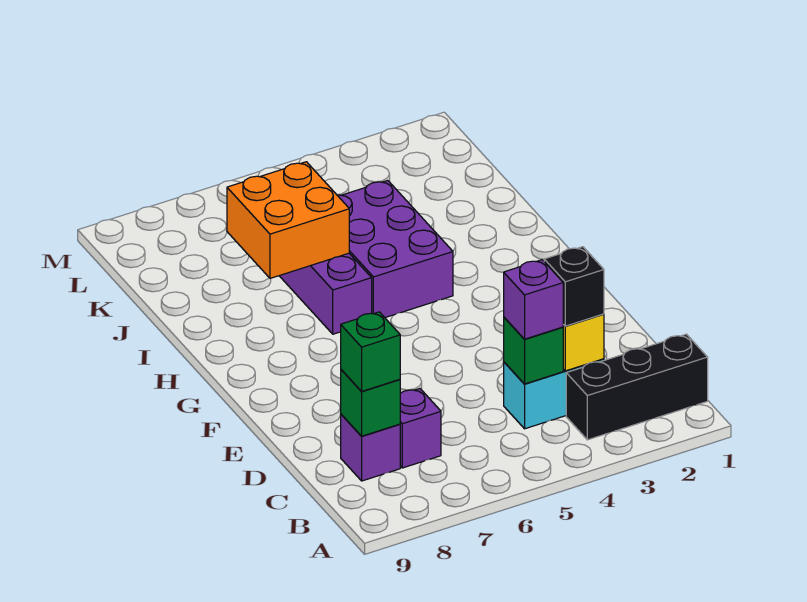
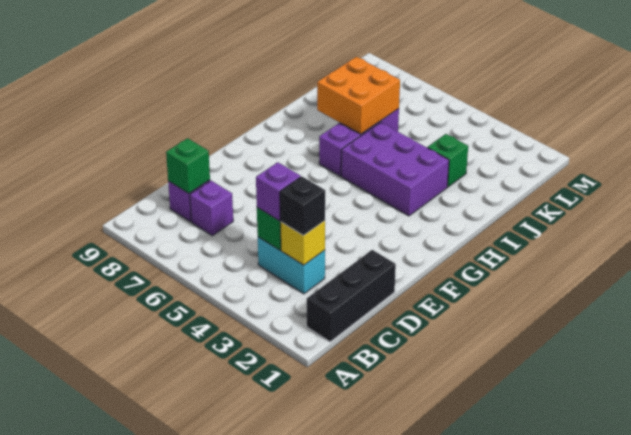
black 1x3 brick [566,334,708,440] -> black 1x3 brick turned to [307,250,396,342]
green 1x1 brick [341,312,400,391] -> green 1x1 brick moved to [428,134,468,187]
purple 2x3 brick [337,180,453,318] -> purple 2x3 brick turned to [341,122,449,216]

